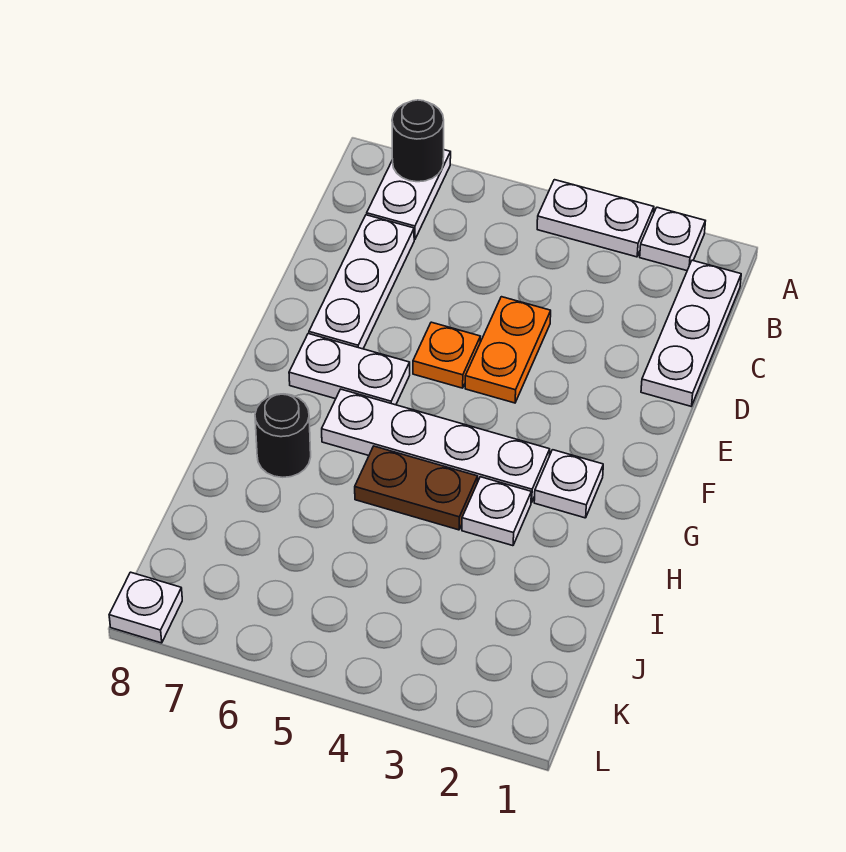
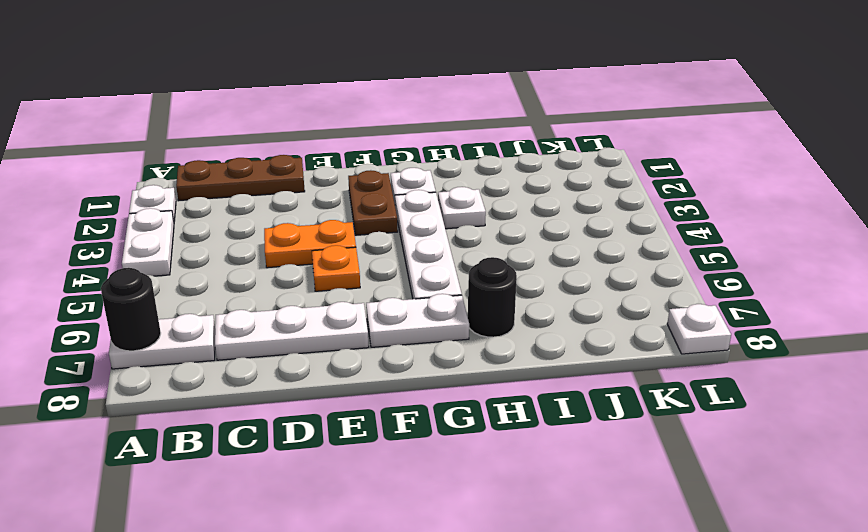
white 1x3 plate [641,260,741,406] -> brown 1x3 plate [176,155,305,200]
white 1x2 plate [289,334,410,405] -> white 1x2 plate turned to [366,294,469,347]
brown 1x2 plate [355,446,478,530] -> brown 1x2 plate moved to [348,170,398,235]

